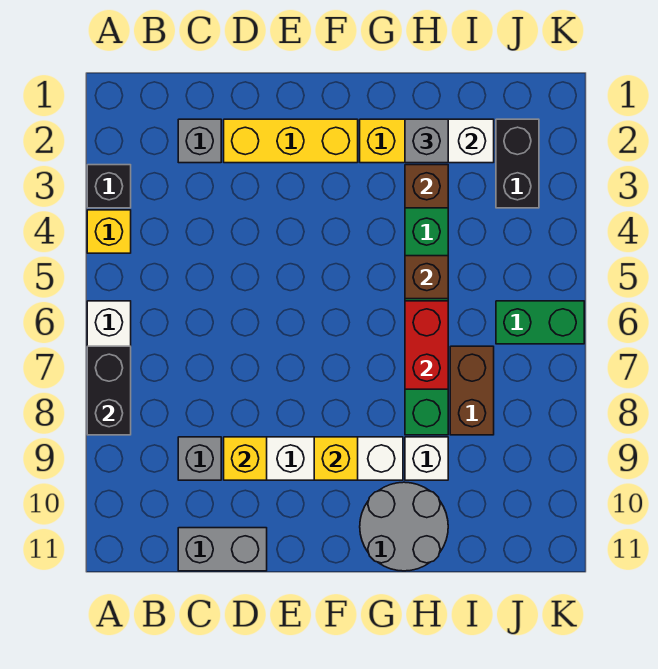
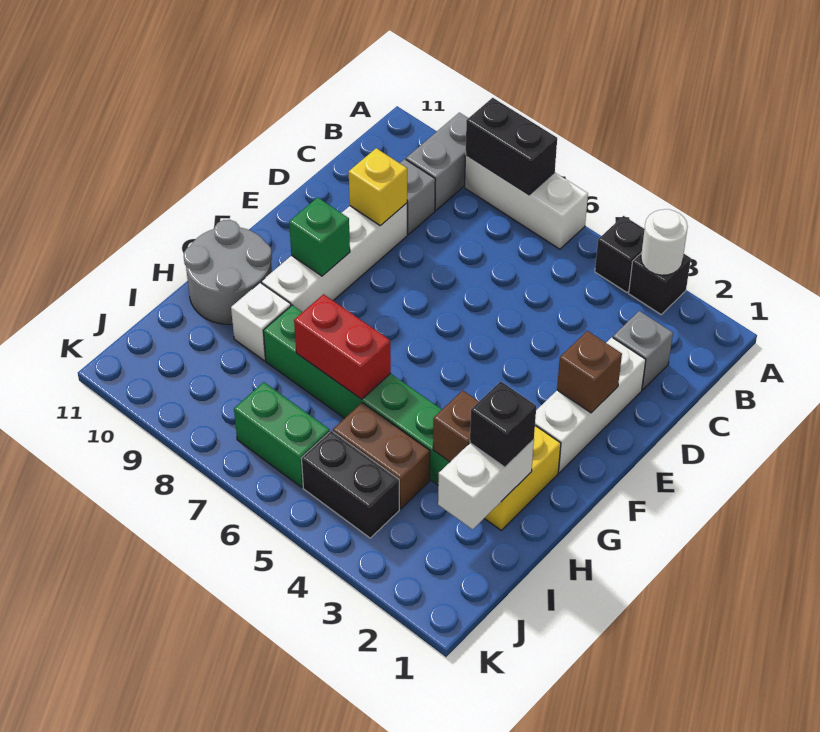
none -> white 1x1 round brick [641,209,688,275]
yellow 1x1 brick [87,210,131,253] -> black 1x1 brick [595,216,645,292]
grey 1x2 brick [178,528,267,571] -> grey 1x2 brick moved to [406,113,468,210]
yellow 1x3 brick [224,119,358,163] -> white 1x3 brick [535,338,646,473]
yellow 1x1 brick [314,437,358,480] -> green 1x1 brick [289,197,350,276]
grey 1x1 brick [405,119,448,163] -> black 1x1 brick [470,381,536,467]
brown 1x1 brick [405,256,448,299] -> brown 1x1 brick moved to [557,331,622,413]
brown 1x2 brick [450,346,494,435] -> brown 1x2 brick moved to [333,403,430,509]
black 1x2 brick [496,119,539,208] -> black 1x2 brick moved to [301,431,399,538]
green 1x2 brick [496,301,584,344] -> green 1x2 brick turned to [234,382,330,487]

